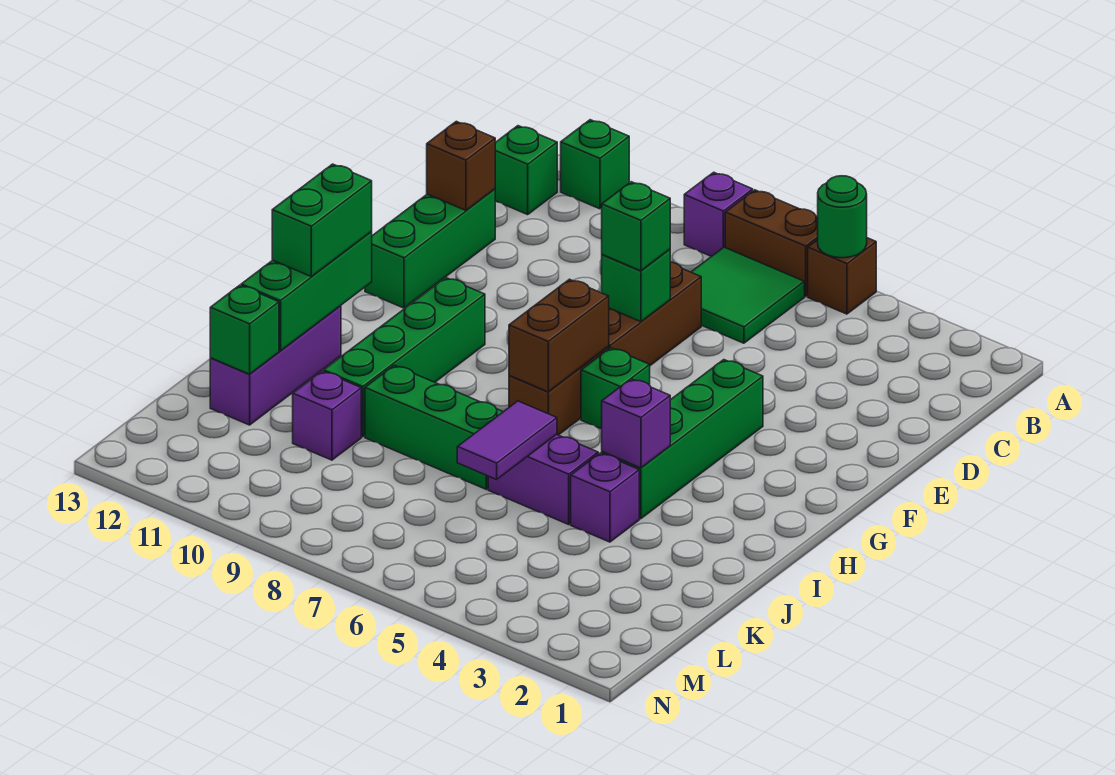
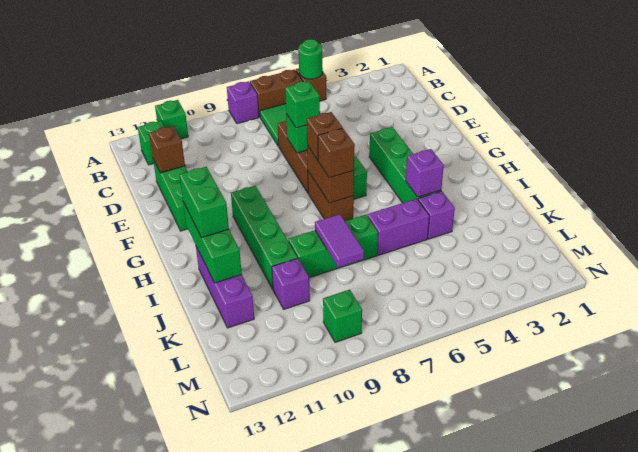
none -> brown 1x1 brick [307,112,342,160]
none -> brown 1x1 brick [318,128,355,178]
purple 1x2 tile [457,401,557,479] -> purple 1x2 tile moved to [315,214,364,267]
green 1x1 brick [210,285,279,374] -> green 1x1 brick moved to [323,290,362,342]

